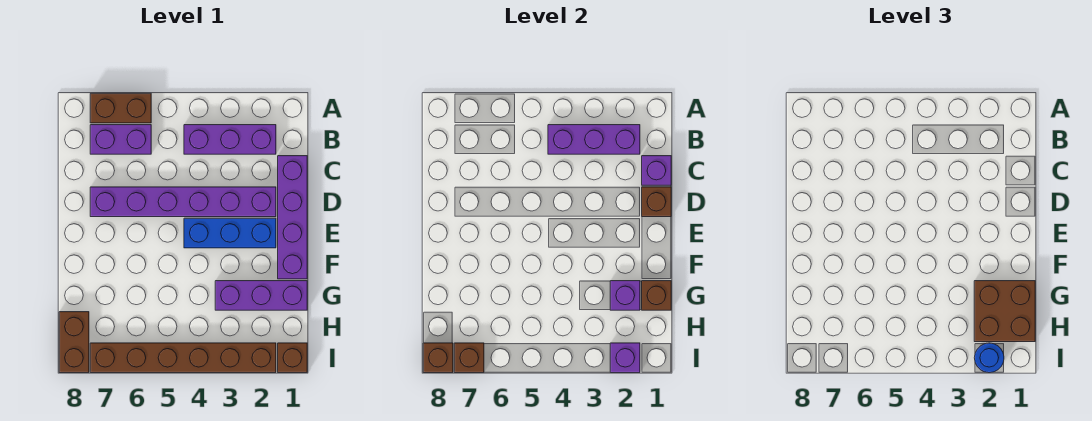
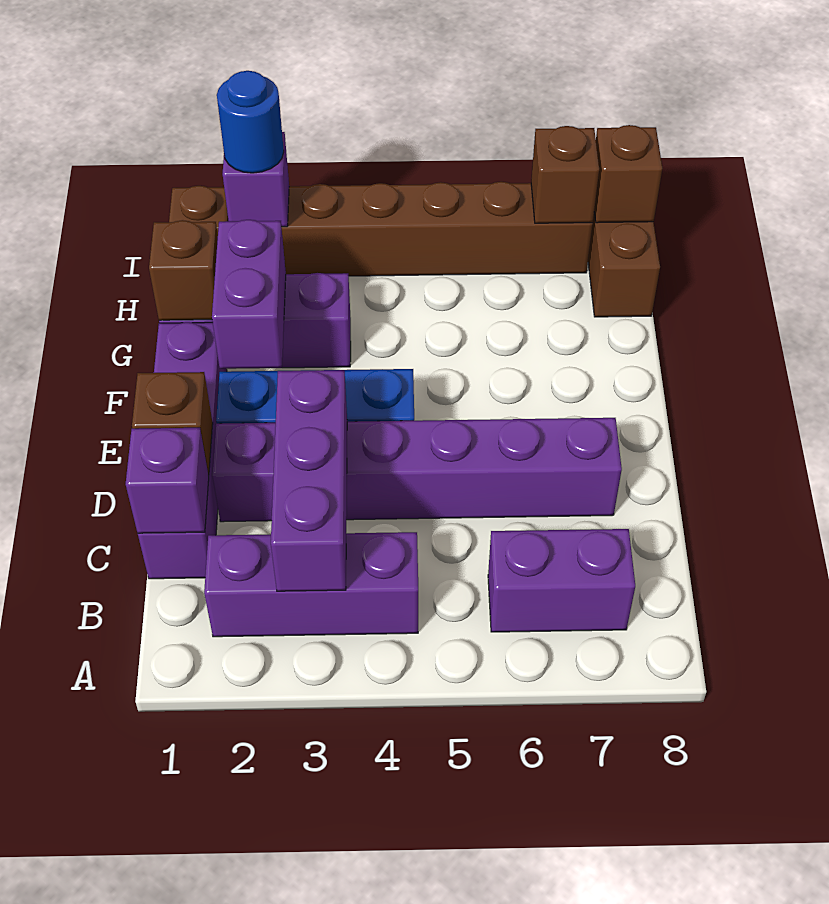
brown 1x2 brick [90,93,151,123] -> none
purple 1x3 brick [548,125,640,154] -> purple 1x3 brick turned to [271,370,347,591]
brown 2x2 brick [974,281,1035,342] -> none
purple 1x1 brick [610,281,640,310] -> purple 1x2 brick [212,220,286,369]

